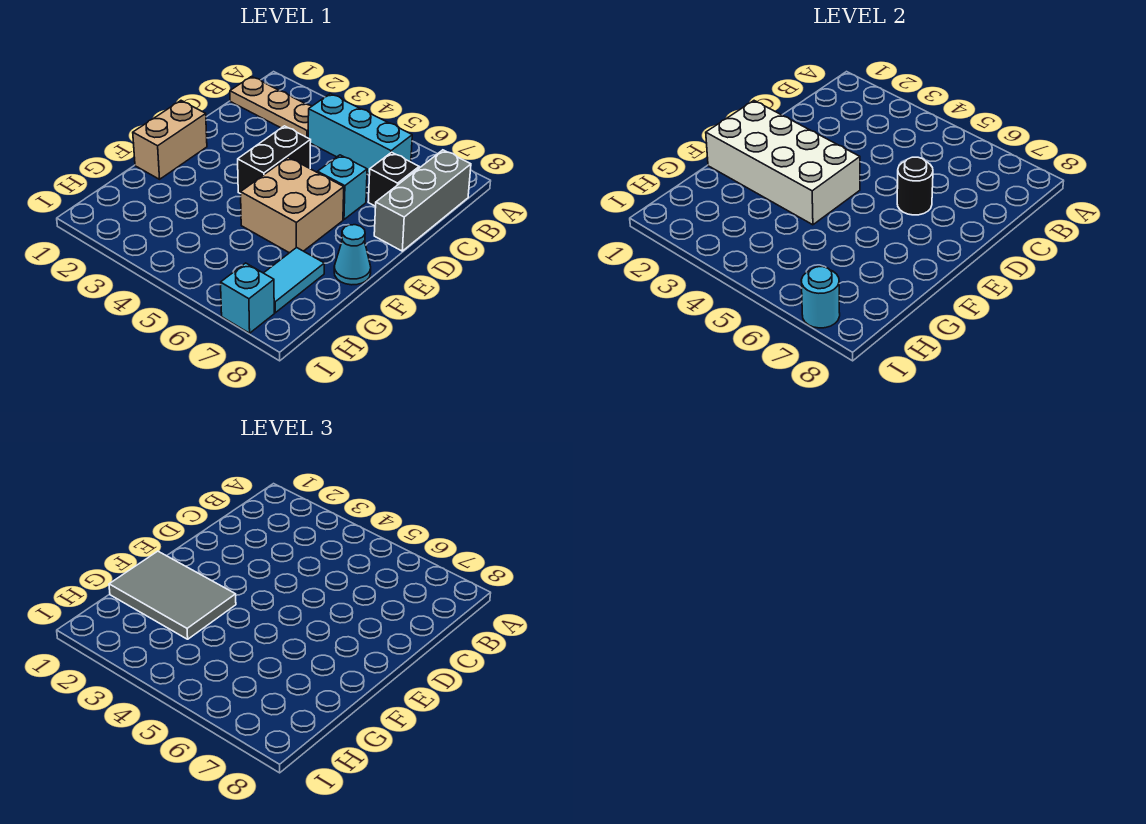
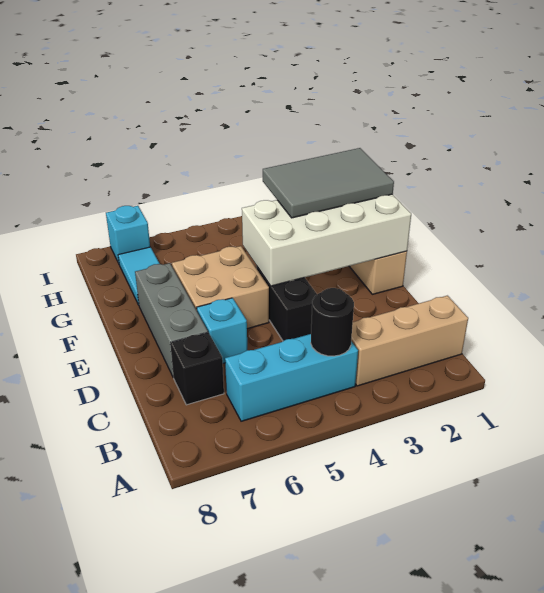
tan 1x3 plate [230,77,312,138] -> tan 1x3 brick [351,296,468,386]
grey 1x3 brick [374,150,471,251] -> grey 1x3 brick moved to [135,263,208,378]
black 1x1 round brick [897,157,933,215] -> black 1x1 round brick moved to [311,288,354,356]
cyan 1x1 cone [334,225,371,285] -> none
cyan 1x1 round brick [801,267,840,328] -> none

